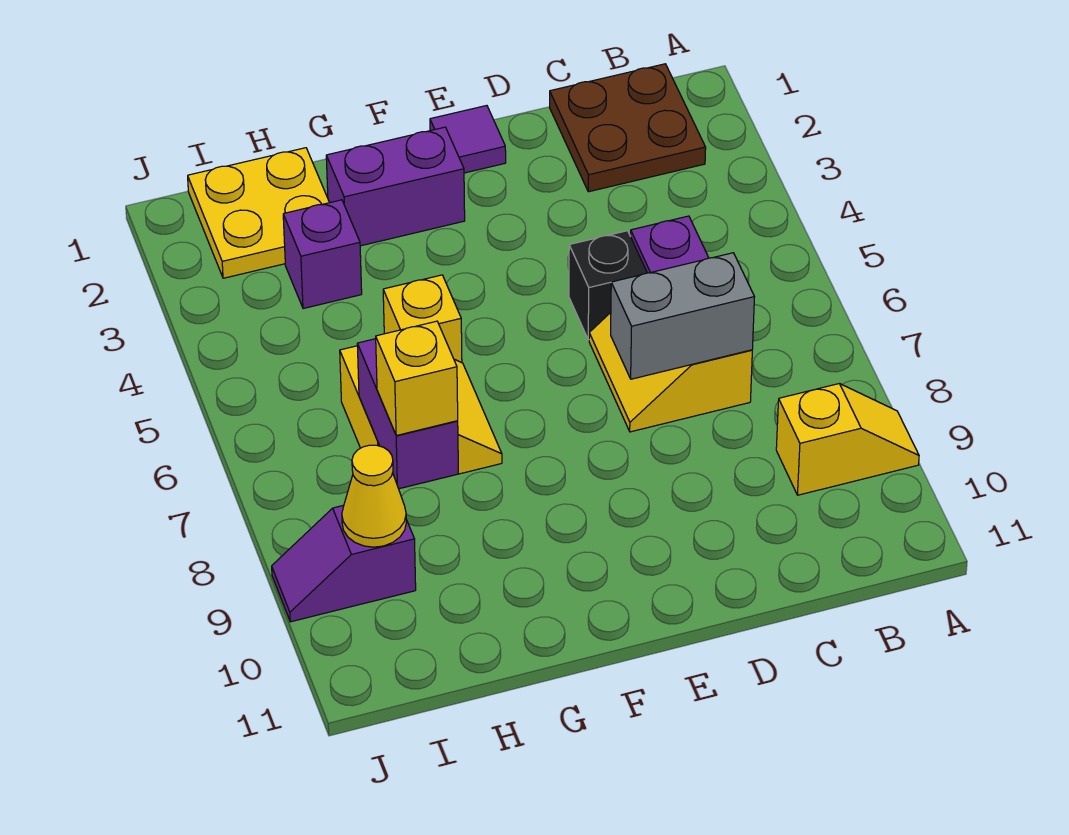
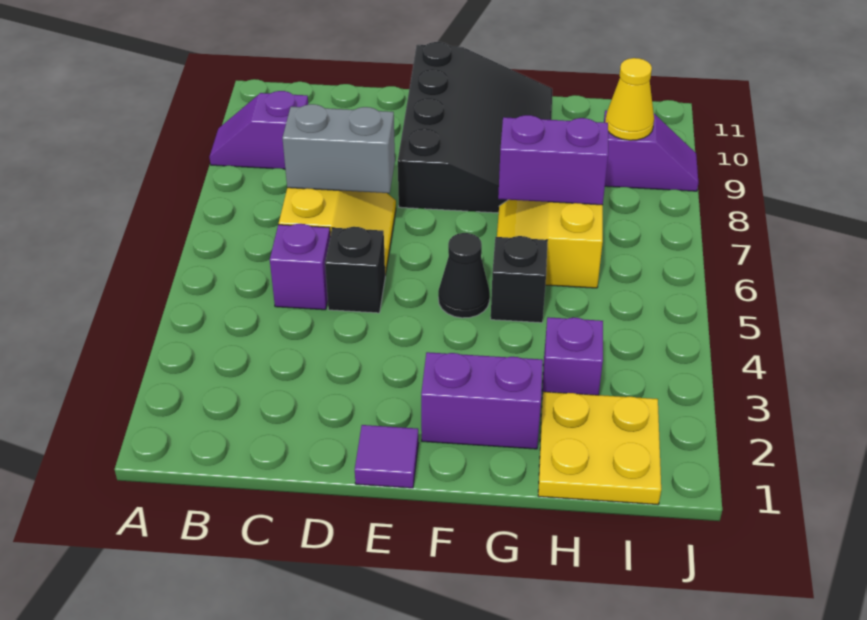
yellow 1x2 slope [776,384,919,495] -> purple 1x2 slope [209,91,308,169]
brown 2x2 plate [550,64,706,192] -> none
none -> black 3x4 slope [398,42,552,213]
none -> black 1x1 cone [438,233,490,318]
yellow 1x1 brick [383,275,462,363] -> black 1x1 brick [491,236,548,323]
purple 1x2 brick [357,339,458,489] -> purple 1x2 brick turned to [498,115,608,205]
yellow 1x1 brick [376,321,458,435] -> none

